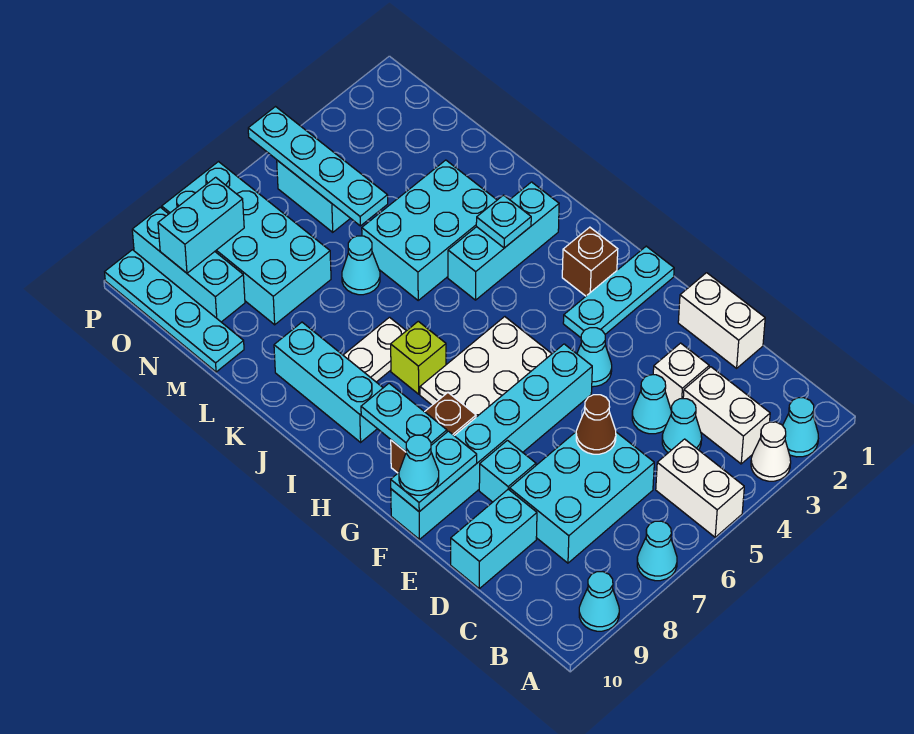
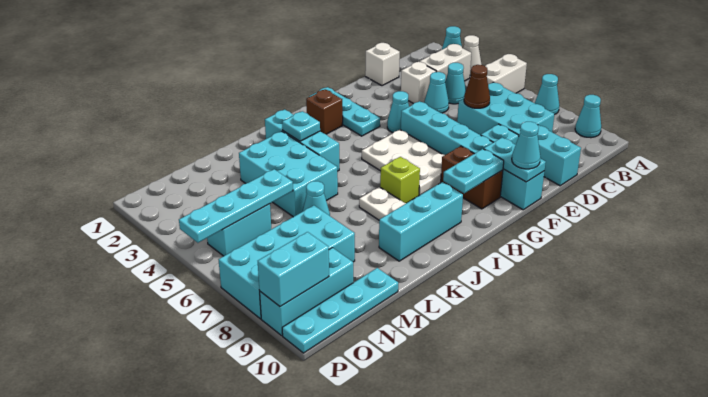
white 1x2 brick [678,273,765,368] -> white 1x1 brick [365,43,400,86]
cyan 1x2 brick [158,177,244,273] -> cyan 1x2 brick turned to [258,232,329,307]

